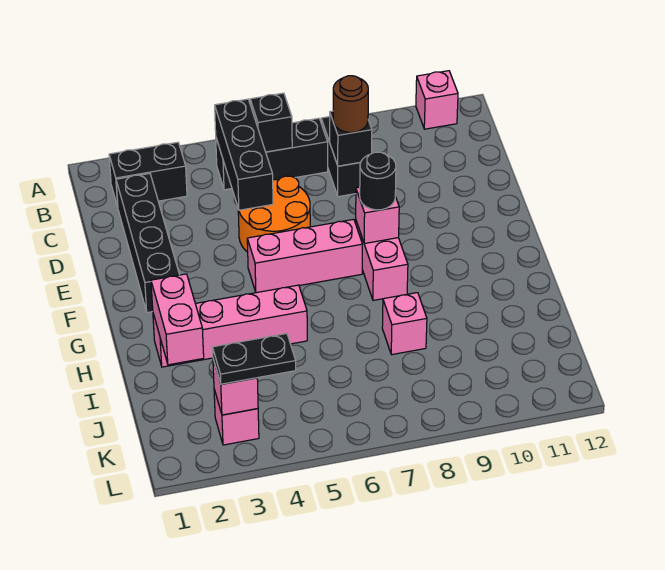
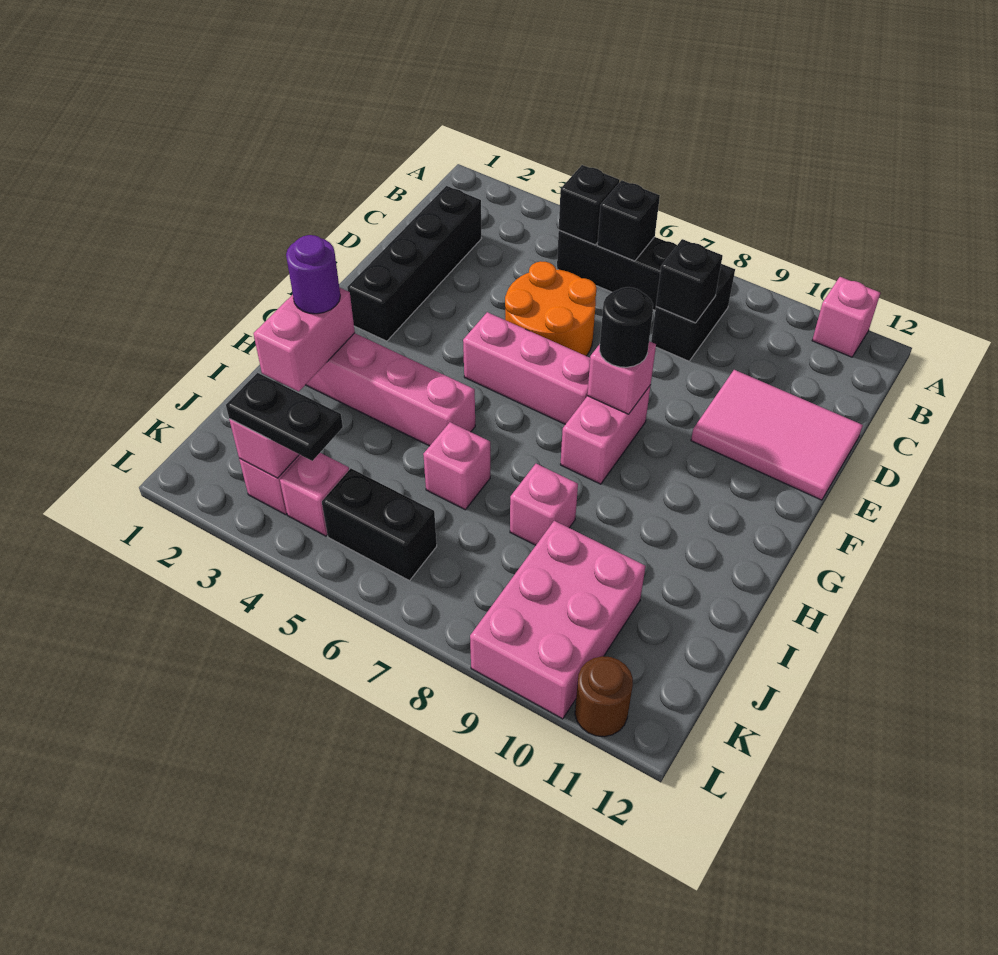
black 1x2 brick [109,142,187,207] -> black 1x2 brick moved to [322,468,437,581]
black 1x3 brick [215,99,273,210] -> black 1x1 brick [559,165,619,245]
brown 1x1 round brick [333,76,368,133] -> brown 1x1 round brick moved to [575,656,633,737]
none -> pink 2x3 tile [691,370,863,500]
none -> purple 1x1 round brick [286,235,340,314]
none -> pink 1x1 brick [423,422,490,510]
none -> pink 2x3 brick [470,521,646,719]
none -> pink 1x1 brick [280,453,349,536]

